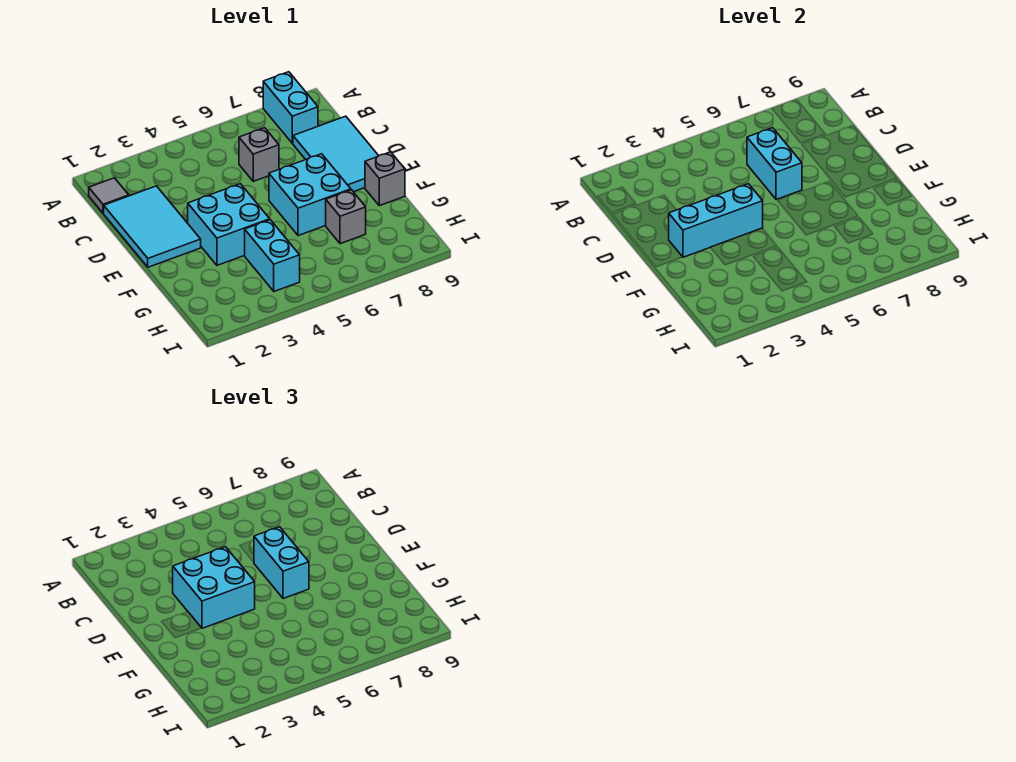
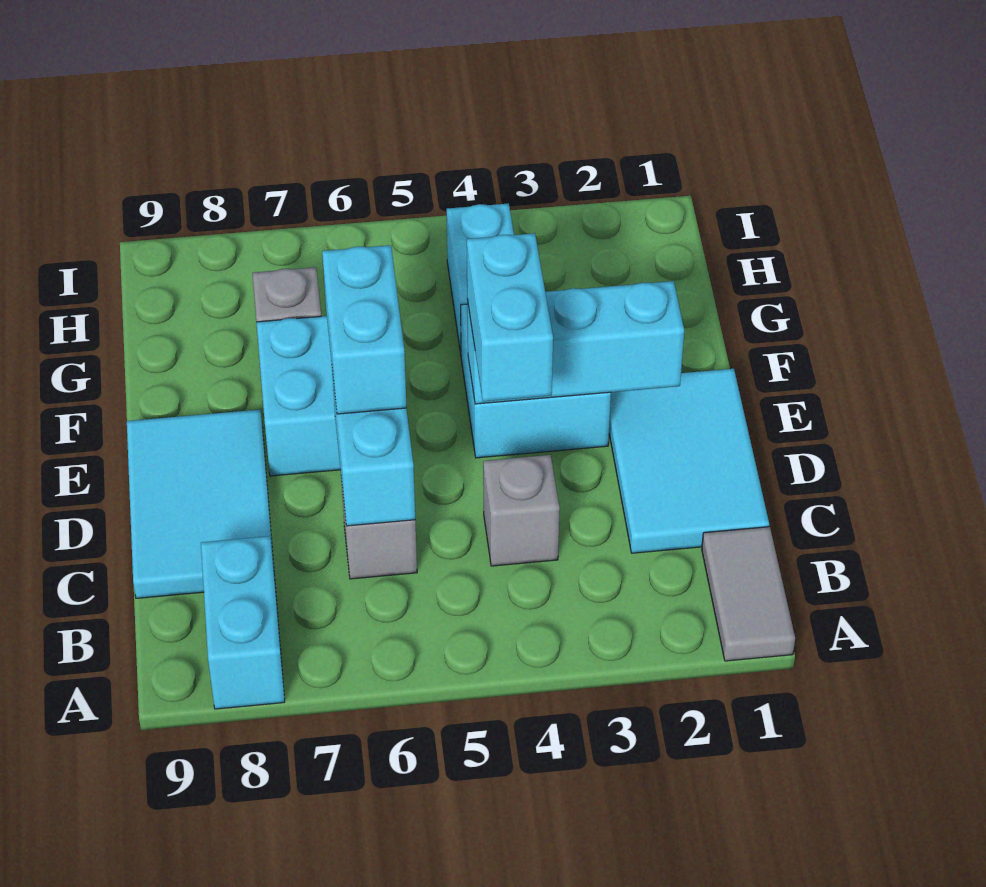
grey 1x1 tile [89,178,129,213] -> grey 1x2 tile [702,527,795,661]
cyan 2x2 brick [173,547,255,628] -> cyan 1x2 brick [467,233,553,401]
grey 1x1 brick [365,152,405,206] -> grey 1x1 brick moved to [483,455,560,566]

